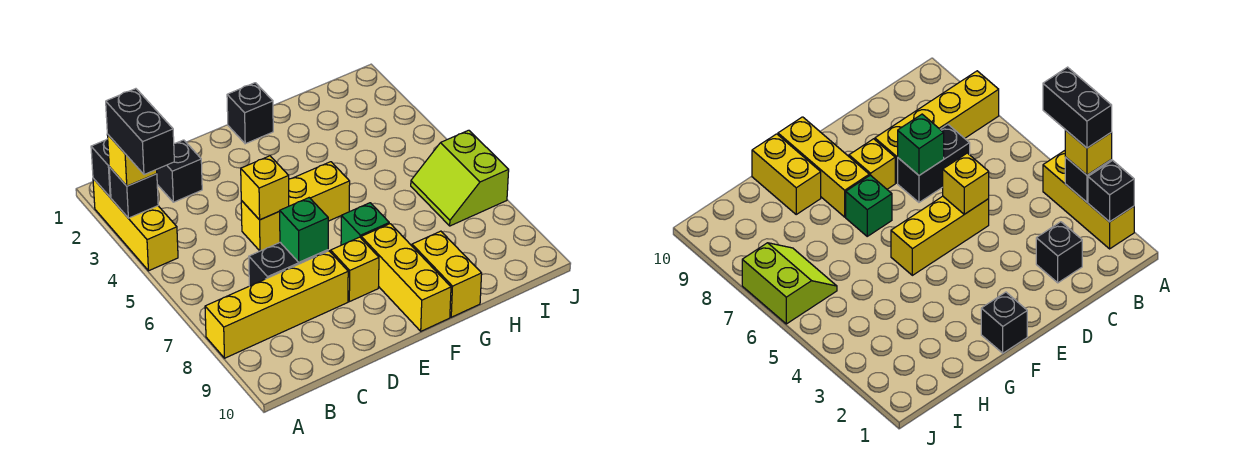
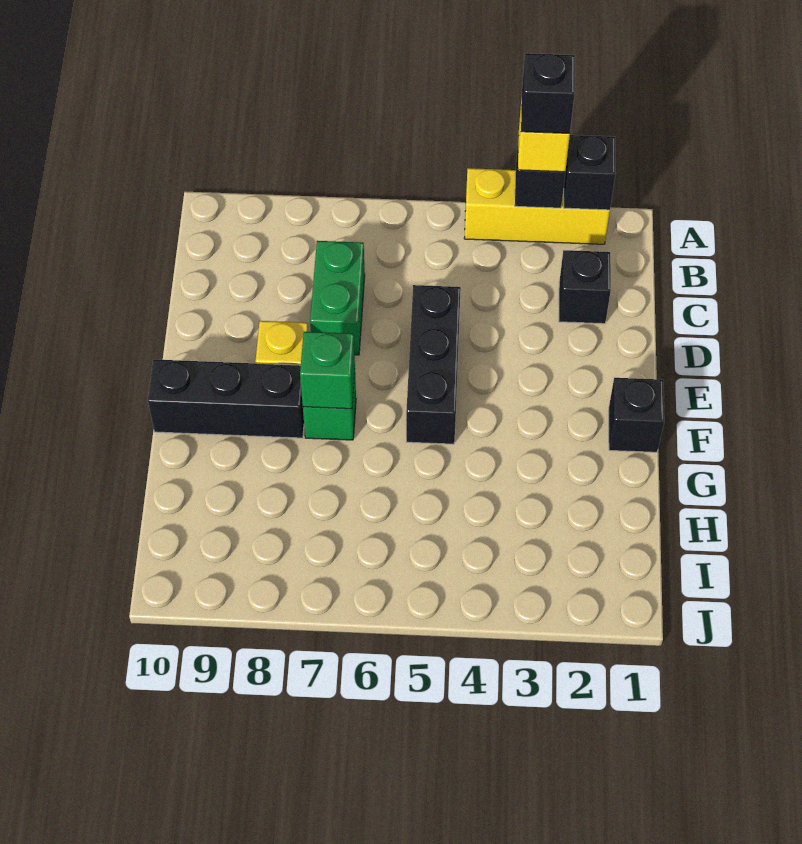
black 1x2 brick [106,89,174,175] -> black 1x1 brick [521,53,575,133]
yellow 1x4 brick [205,251,348,358] -> none
black 1x2 brick [249,243,328,286] -> green 1x2 brick [310,241,365,355]
yellow 1x3 brick [241,162,350,251] -> black 1x3 brick [406,285,461,444]
yellow 1x1 brick [241,156,289,220] -> none
green 1x1 brick [279,198,328,262] -> green 1x1 brick moved to [300,332,355,409]
yellow 1x3 brick [361,224,451,331] -> black 1x3 brick [148,359,304,438]
yellow 1x2 brick [412,231,482,317] -> none
lime 2x2 slope [411,130,509,226] -> none

